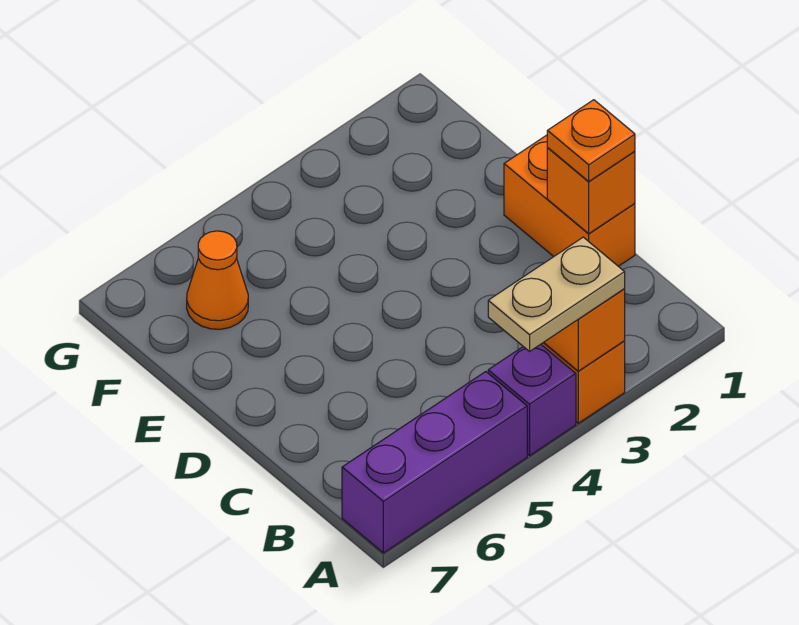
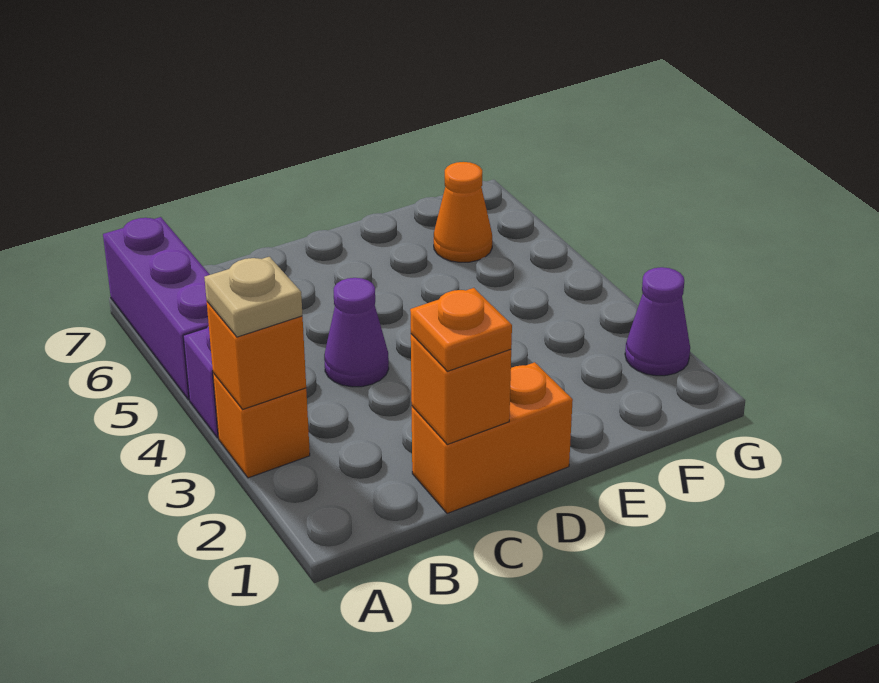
tan 1x2 plate [488,237,625,351] -> tan 1x1 plate [204,257,303,337]
none -> purple 1x1 cone [324,278,389,387]
none -> purple 1x1 cone [625,267,690,376]

